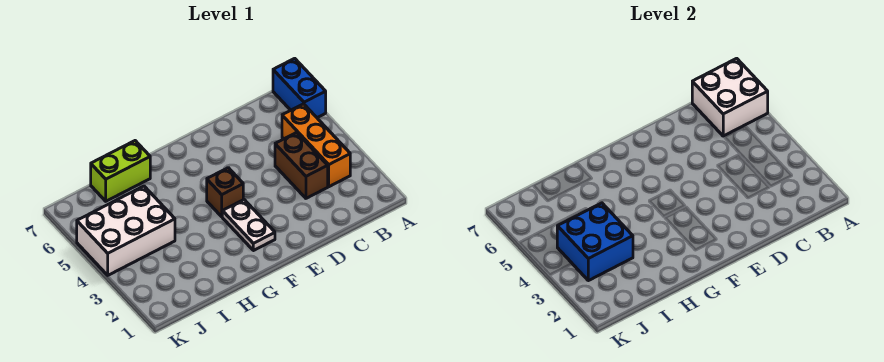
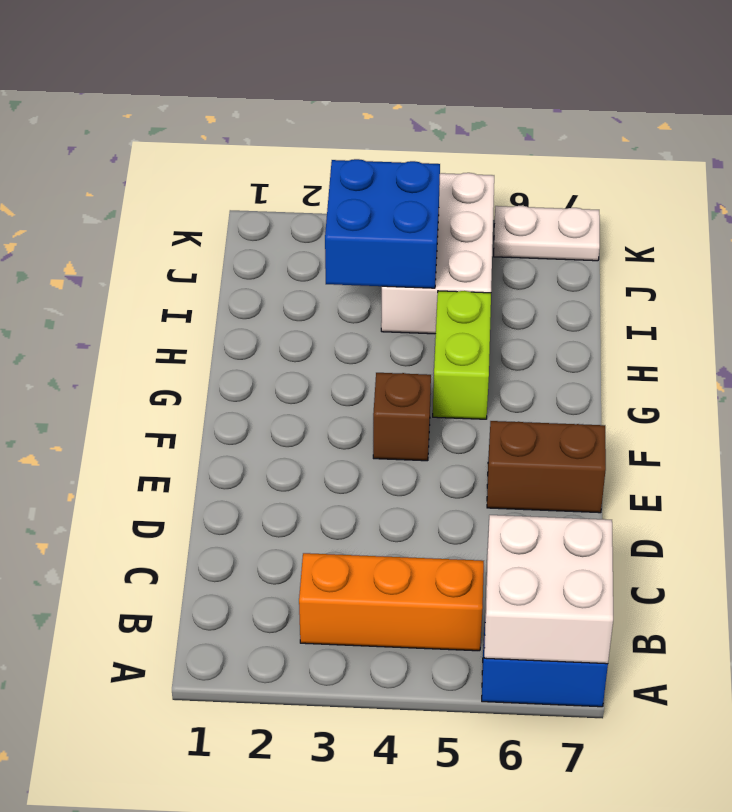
brown 1x2 brick [275,132,328,198] -> brown 1x2 brick moved to [487,421,606,513]
white 1x2 plate [222,200,275,251] -> white 1x2 plate moved to [494,206,600,261]
lime 1x2 brick [91,141,150,201] -> lime 1x2 brick moved to [433,291,491,419]

